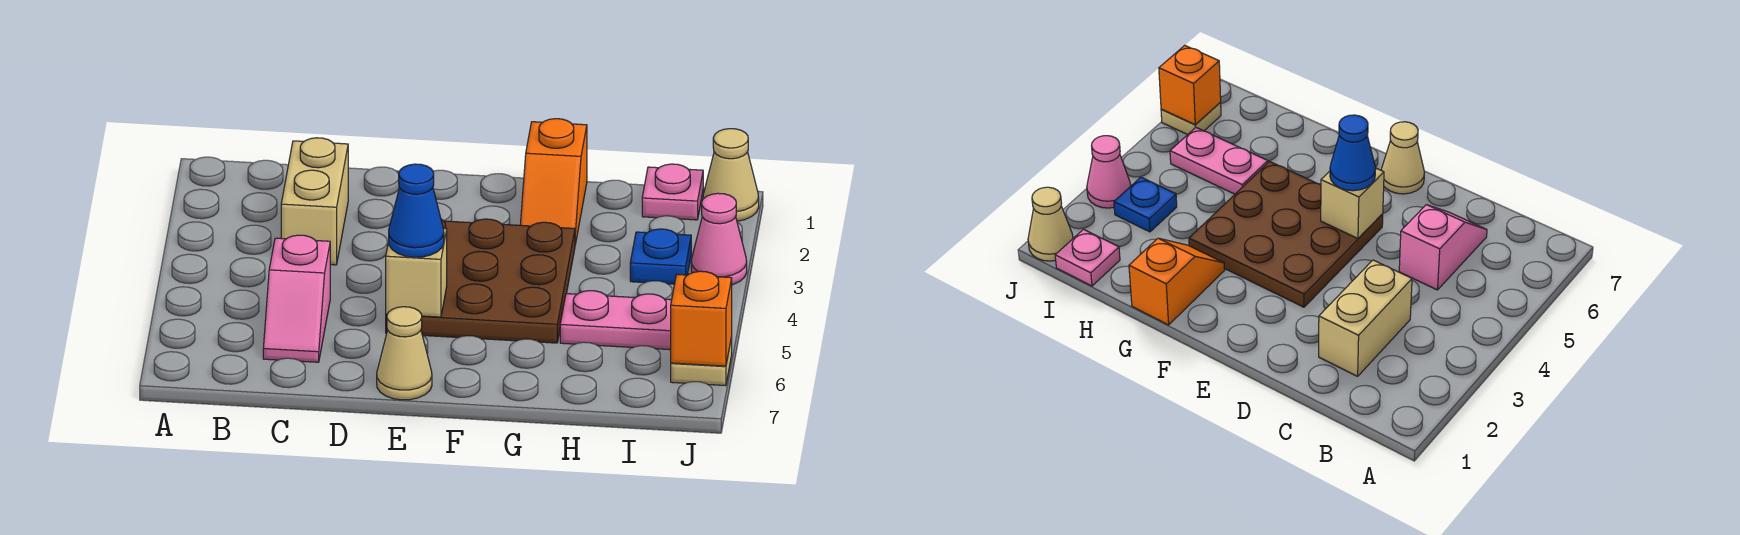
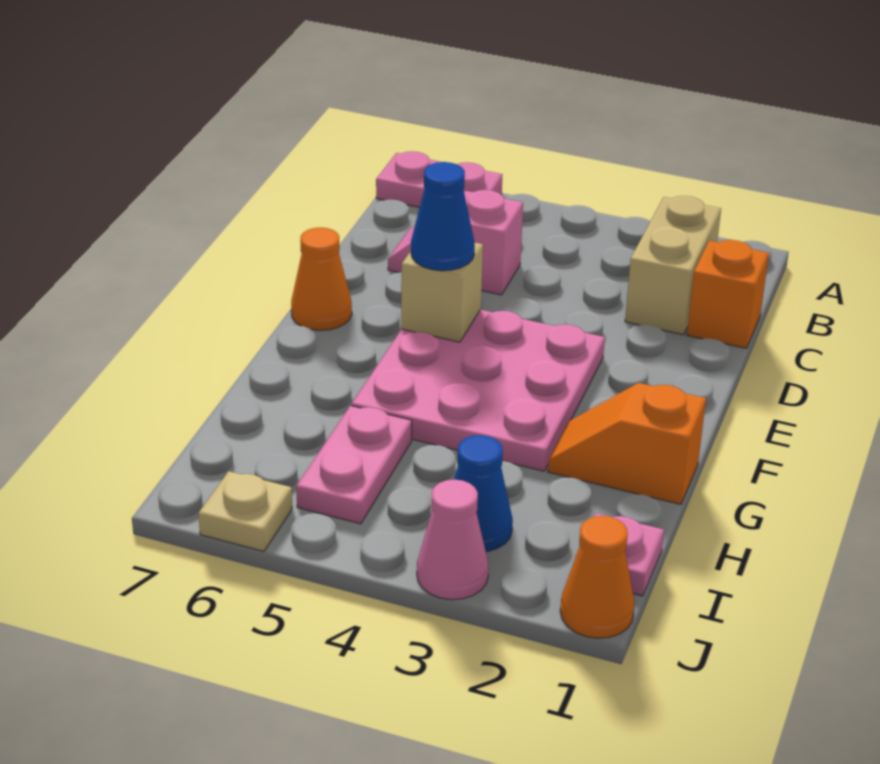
none -> pink 1x2 plate [376,151,503,208]
tan 1x2 brick [281,138,348,265] -> tan 1x2 brick turned to [625,196,721,335]
brown 3x3 plate [386,219,575,343] -> pink 3x3 plate [352,310,605,471]
tan 1x1 cone [377,307,432,400] -> orange 1x1 cone [291,227,352,330]
blue 1x1 plate [630,229,691,284] -> blue 1x1 cone [454,435,513,552]
tan 1x1 cone [703,129,759,221] -> orange 1x1 cone [560,516,634,638]
orange 1x1 brick [671,271,732,366] -> orange 1x1 brick moved to [687,240,769,348]

